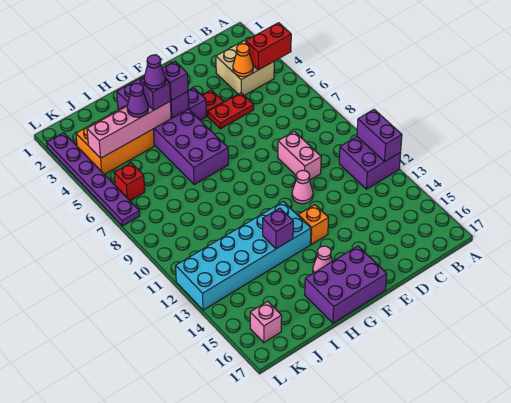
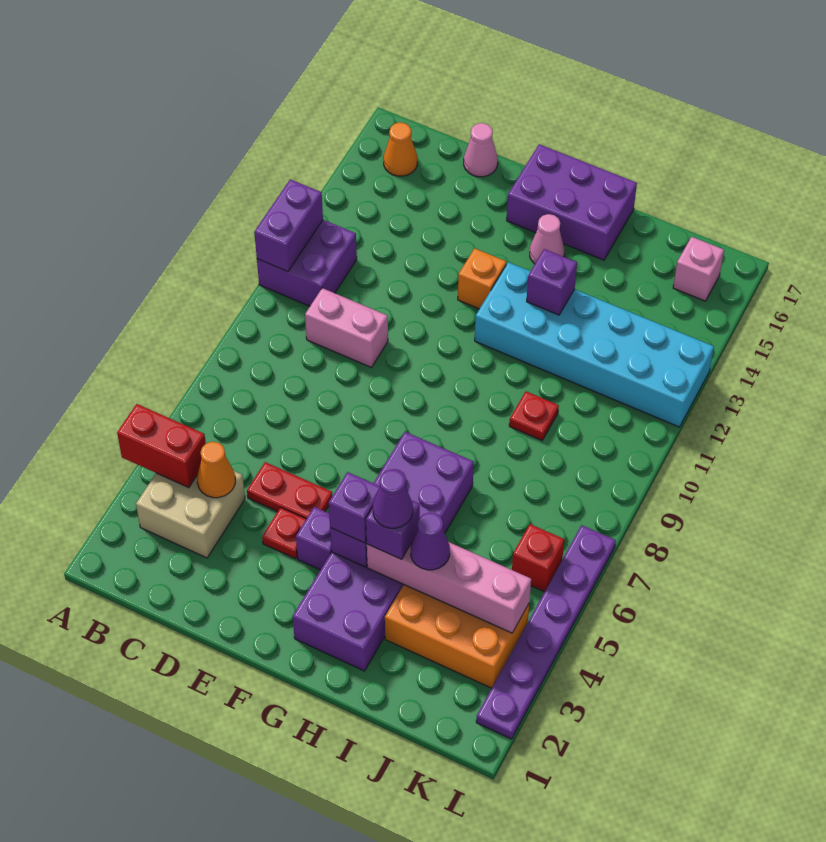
none -> orange 1x1 cone [384,122,417,176]
pink 1x2 brick [278,131,321,180] -> pink 1x2 brick turned to [305,288,388,368]
pink 1x1 cone [292,170,313,204] -> pink 1x1 cone moved to [464,123,498,177]
none -> red 1x1 plate [509,391,559,440]

